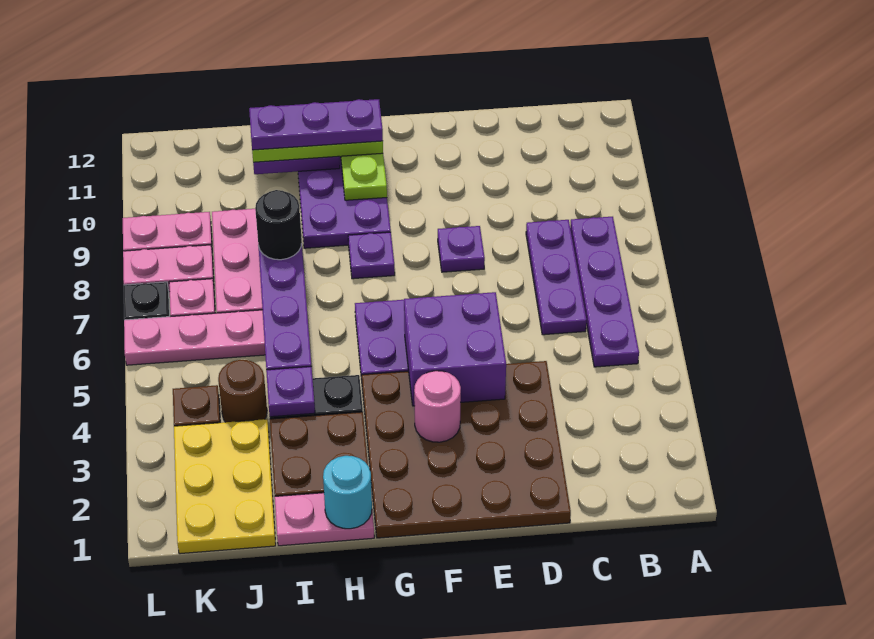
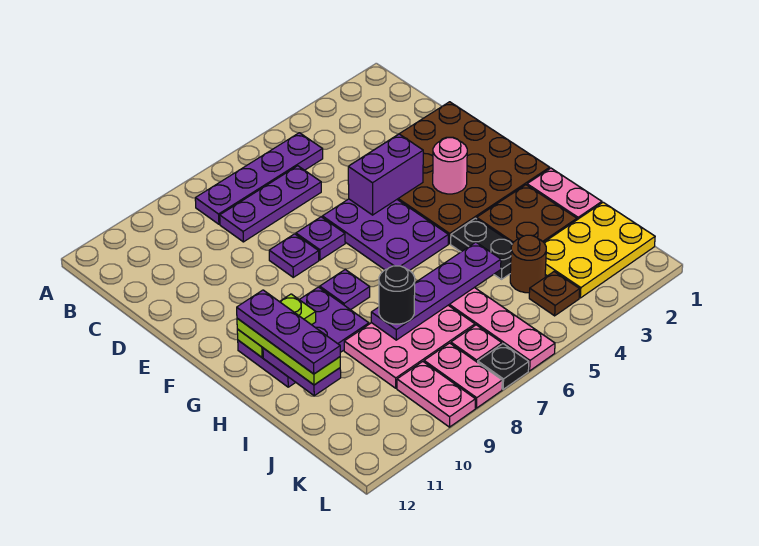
purple 2x2 brick [404,292,506,406] -> purple 1x2 brick [348,134,423,215]
cyan 1x1 round brick [323,456,372,529] -> none
purple 1x1 plate [266,366,315,417] -> purple 1x1 plate moved to [296,217,345,260]

